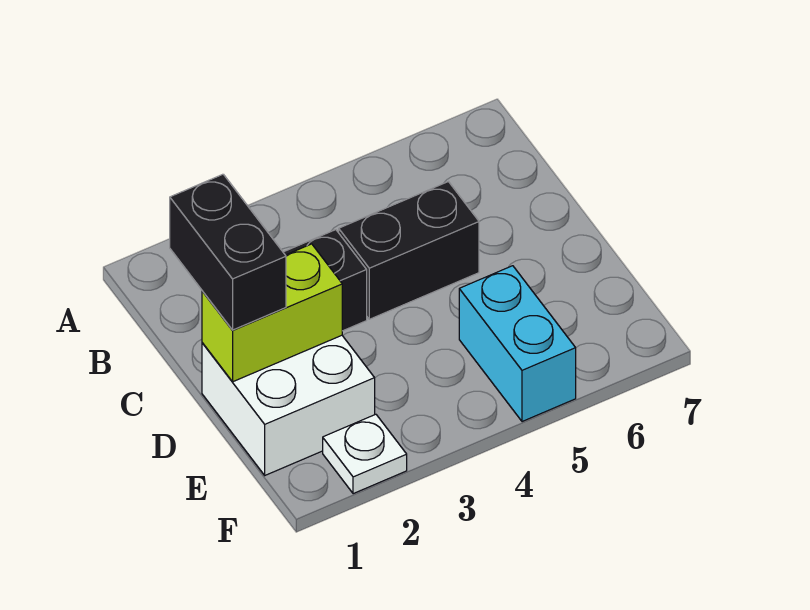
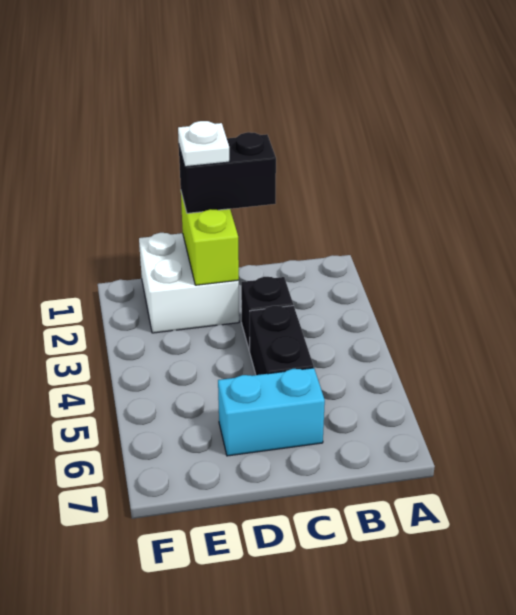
cyan 1x2 brick [459,266,576,422] -> cyan 1x2 brick moved to [218,368,325,456]
white 1x1 plate [323,414,407,494] -> white 1x1 plate moved to [178,121,229,167]

